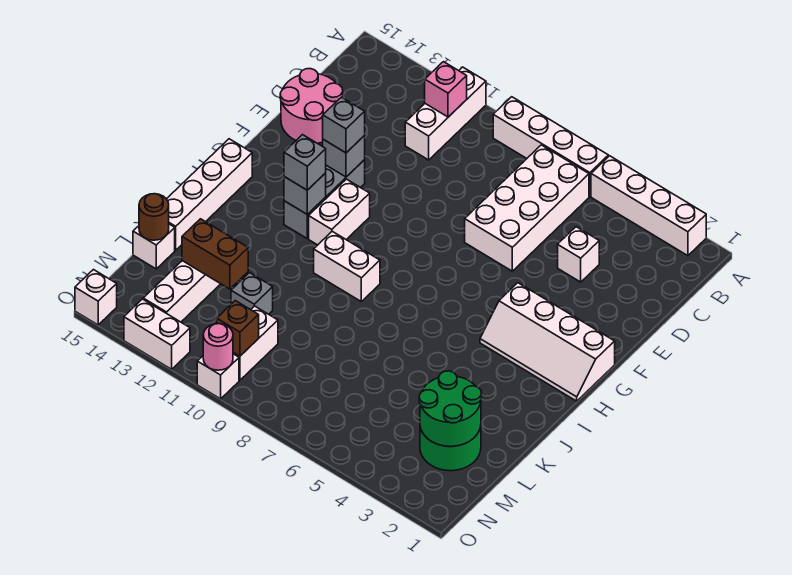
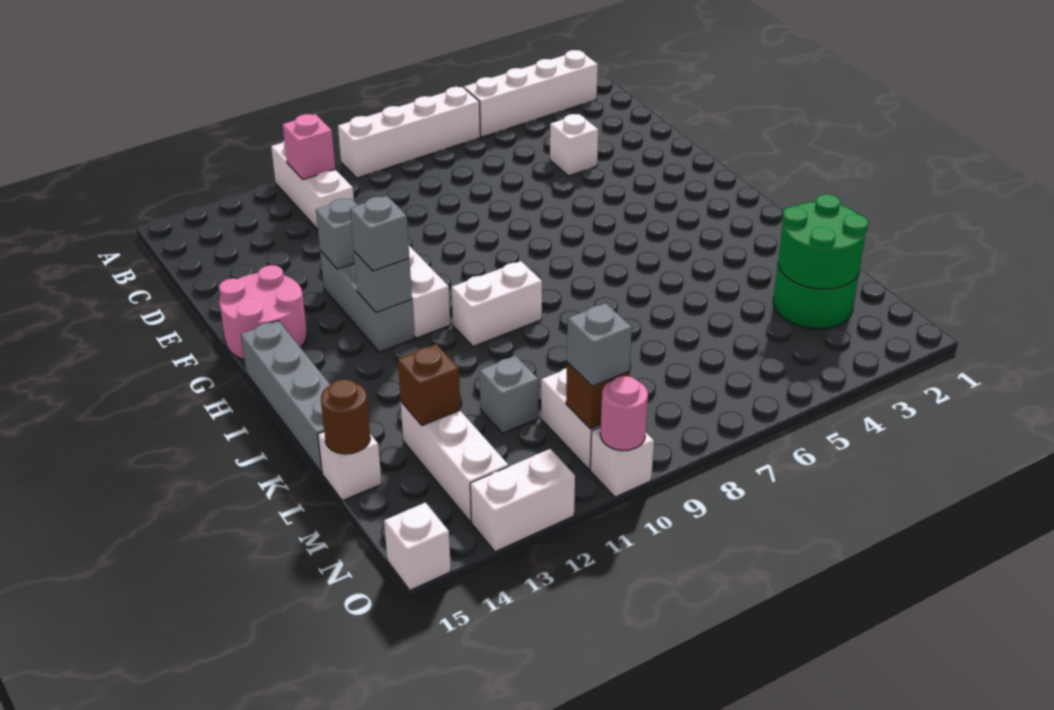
white 2x4 brick [465,145,589,271] -> none
pink 2x2 round brick [280,69,343,143] -> pink 2x2 round brick moved to [219,265,307,360]
grey 1x1 brick [323,97,365,153] -> grey 1x1 brick moved to [567,303,632,386]
white 2x4 slope [480,283,615,401] -> none
white 1x4 brick [167,139,252,250] -> grey 1x4 brick [241,321,330,473]
brown 1x2 brick [182,219,248,289] -> brown 1x1 brick [398,344,460,425]

